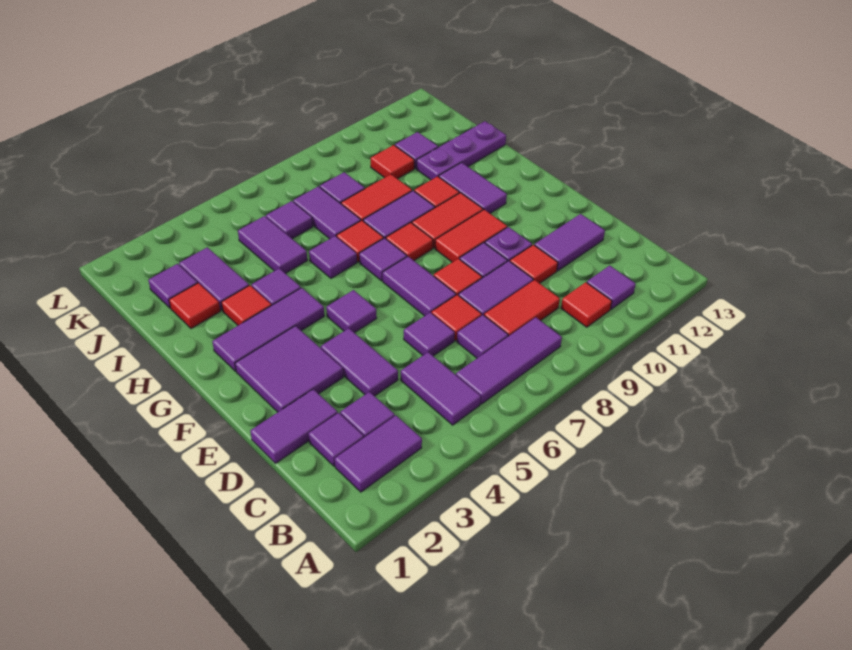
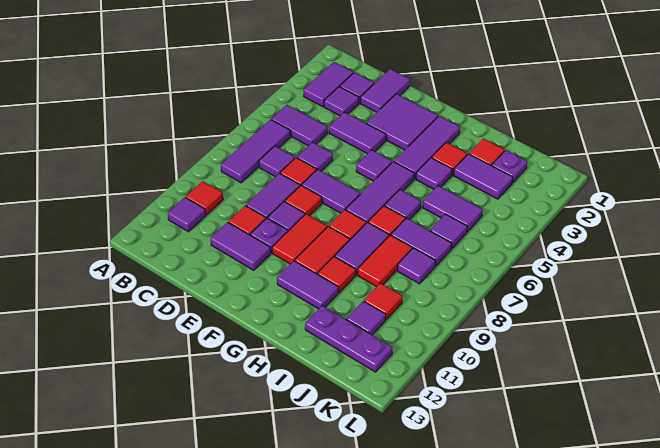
red 1x2 tile [484,280,560,336] -> none
purple 1x2 tile [535,214,605,271] -> purple 1x2 tile turned to [210,222,271,270]
purple 1x1 tile [359,238,407,281] -> purple 1x3 tile [346,162,414,223]
purple 1x3 plate [416,121,506,180] -> purple 1x3 plate turned to [305,306,393,372]
purple 1x1 tile [148,264,197,308] -> purple 1x1 plate [492,150,527,183]

